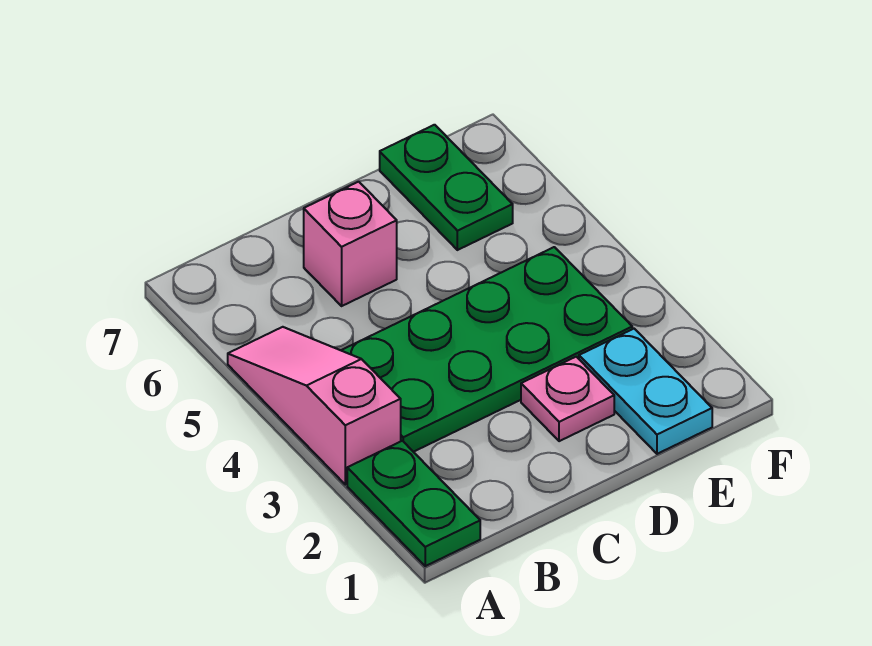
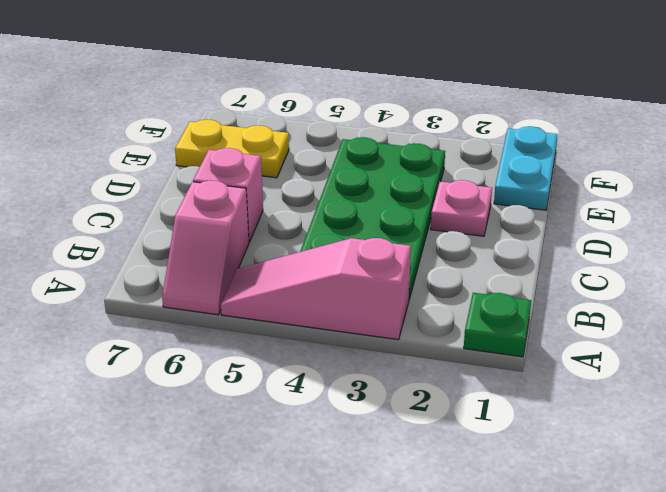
green 1x2 plate [347,441,480,566] -> green 1x1 plate [464,293,531,357]
none -> pink 1x2 slope [162,180,249,315]
cyan 1x2 plate [579,329,712,454] -> cyan 1x2 plate turned to [494,127,558,210]
green 1x2 plate [380,125,513,250] -> yellow 1x2 plate [175,120,289,178]

